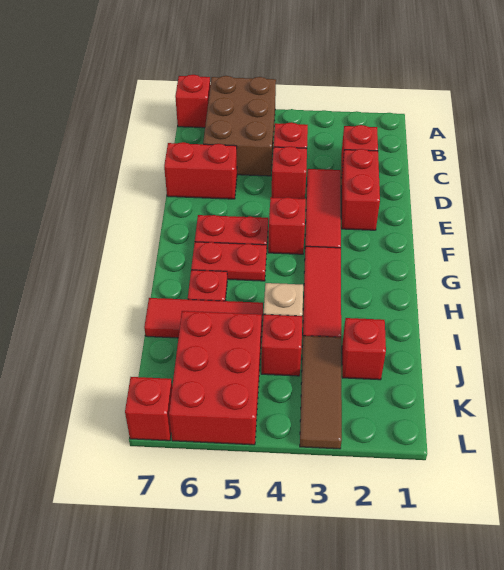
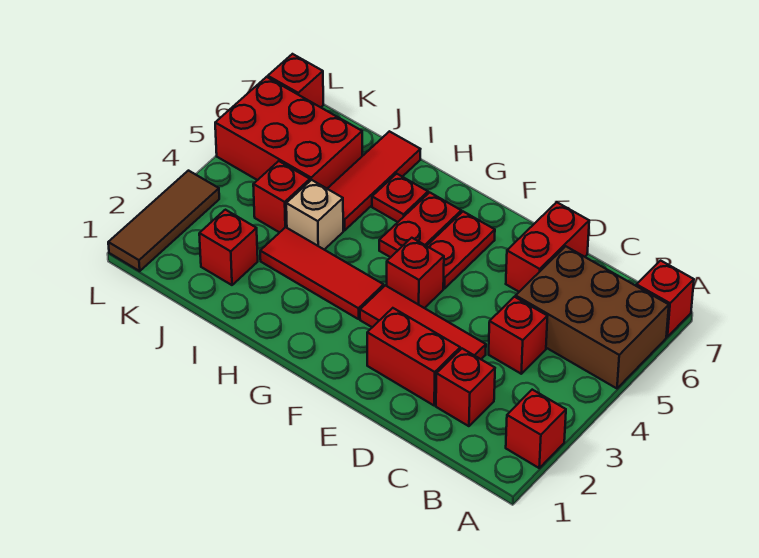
red 1x1 brick [271,146,307,199] -> red 1x1 brick moved to [506,390,566,468]
brown 1x3 tile [300,336,342,449] -> brown 1x3 tile turned to [108,171,219,271]

